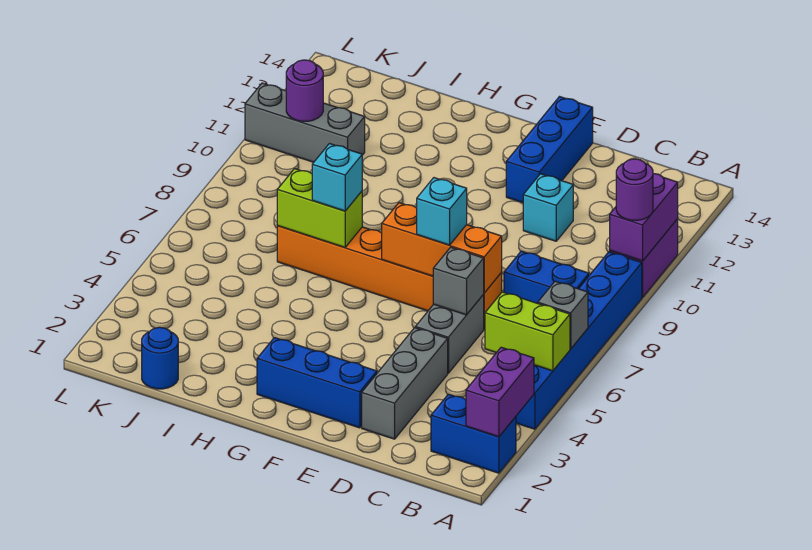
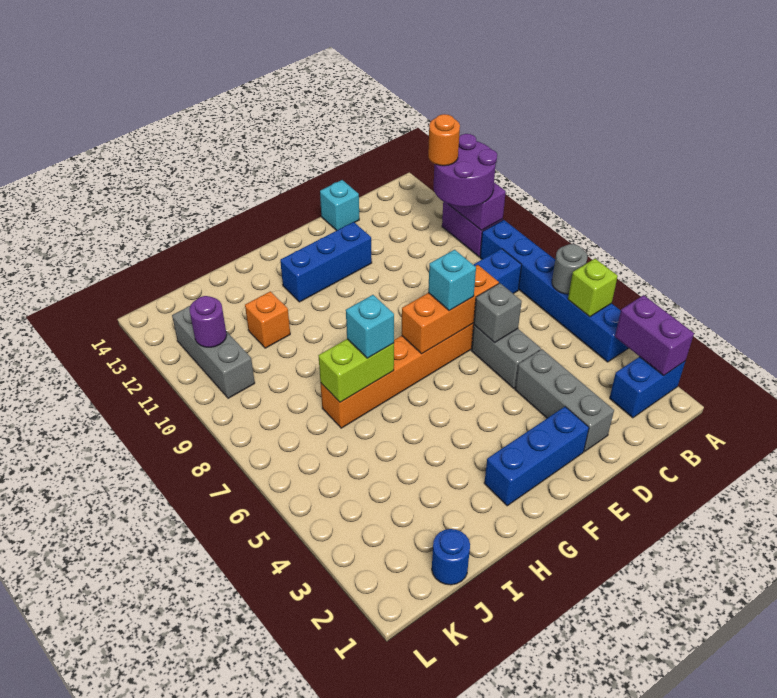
lime 1x2 brick [485,292,570,371] -> lime 1x1 brick [568,259,618,317]
grey 1x1 brick [538,281,588,349] -> grey 1x1 round brick [552,244,587,294]
purple 1x1 round brick [616,159,653,220] -> purple 2x2 round brick [434,134,497,207]
none -> orange 1x1 round brick [428,114,460,166]
cyan 1x1 brick [523,174,573,241] -> cyan 1x1 brick moved to [320,180,359,231]
blue 1x3 brick [506,97,593,203] -> blue 1x3 brick turned to [280,222,372,302]
none -> orange 1x1 brick [245,291,290,348]
grey 1x3 brick [245,83,365,162] -> grey 1x3 brick turned to [172,306,255,398]

